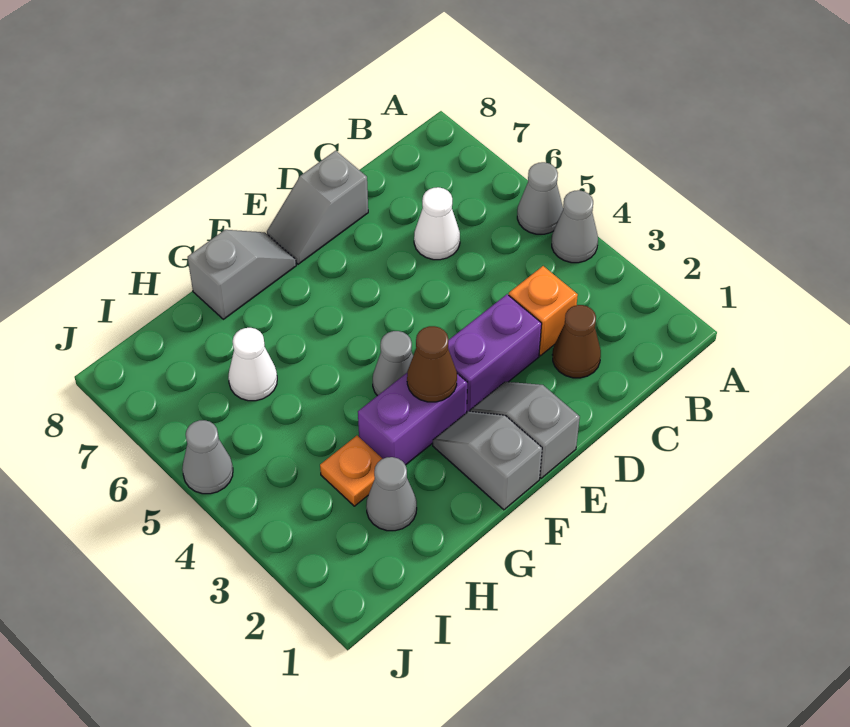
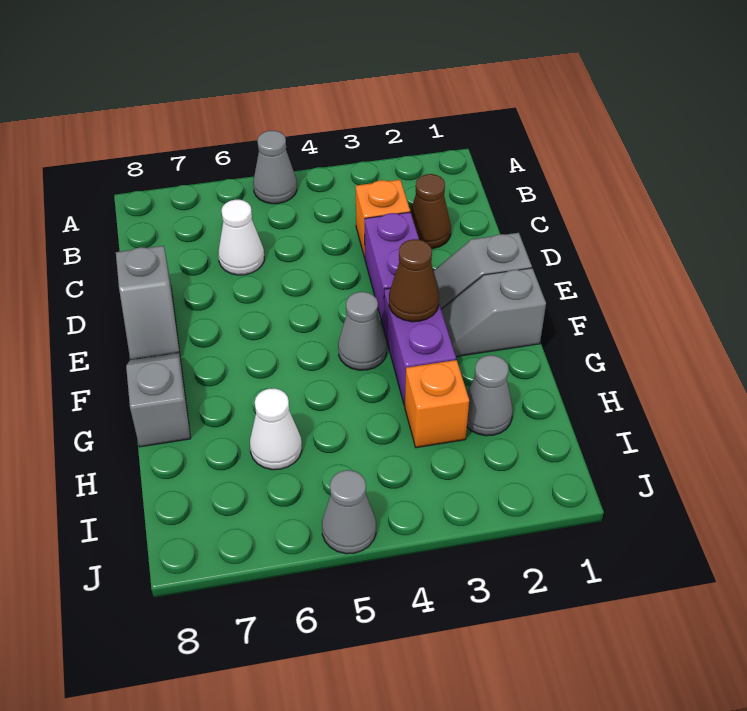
grey 1x1 cone [552,190,598,263] -> none
orange 1x1 plate [320,436,382,506] -> orange 1x1 brick [404,360,469,448]

